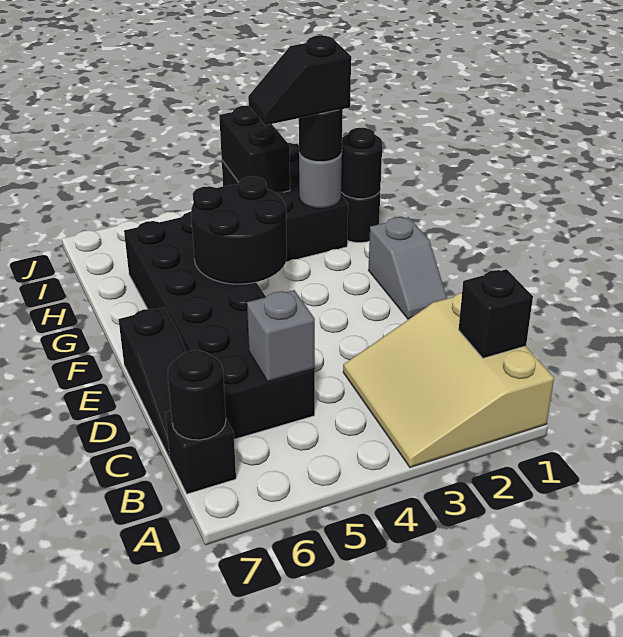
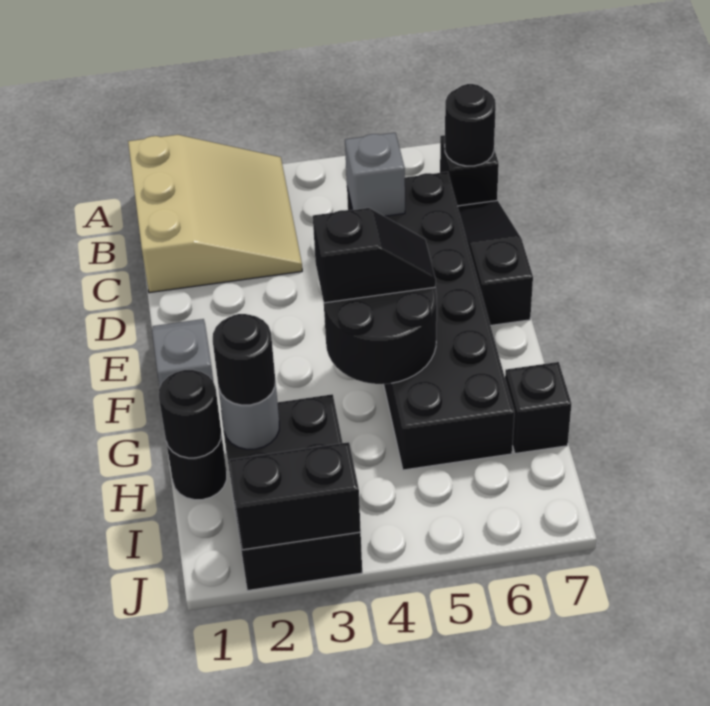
black 1x1 brick [459,269,533,358] -> black 1x1 brick moved to [505,362,571,453]
black 1x2 slope [248,35,351,125] -> black 1x2 slope moved to [313,208,436,303]
black 1x2 brick [219,106,290,192] -> black 1x2 brick turned to [230,442,361,550]

